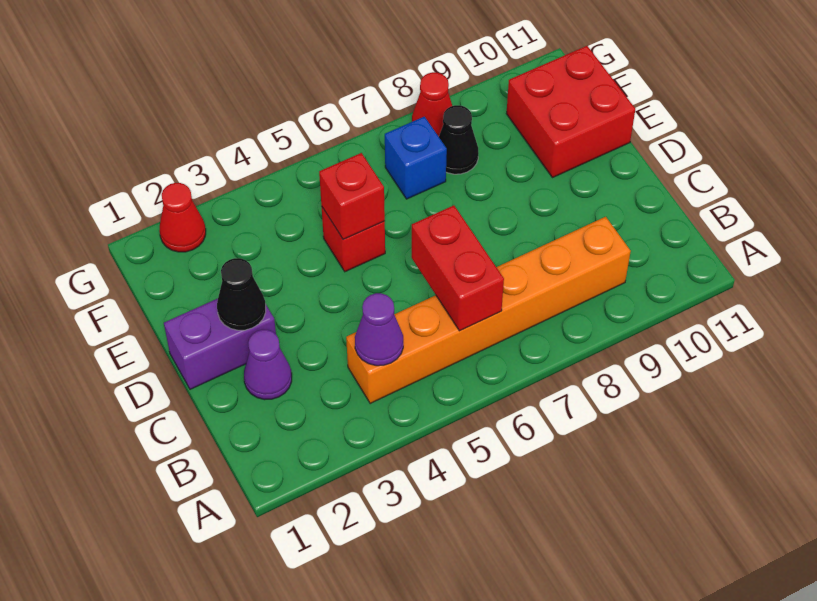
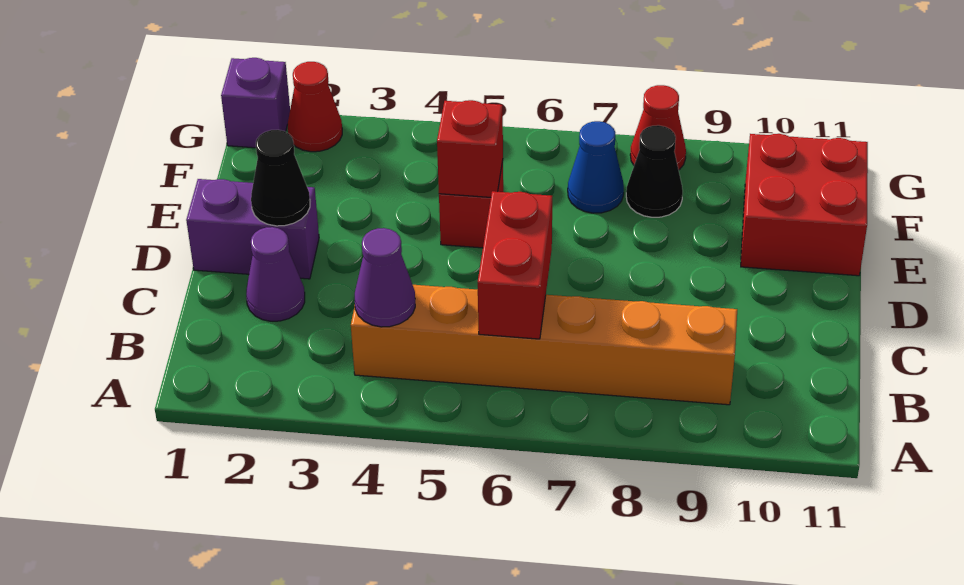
blue 1x1 brick [385,117,447,199] -> blue 1x1 cone [568,121,624,213]
none -> purple 1x1 brick [221,58,290,148]

